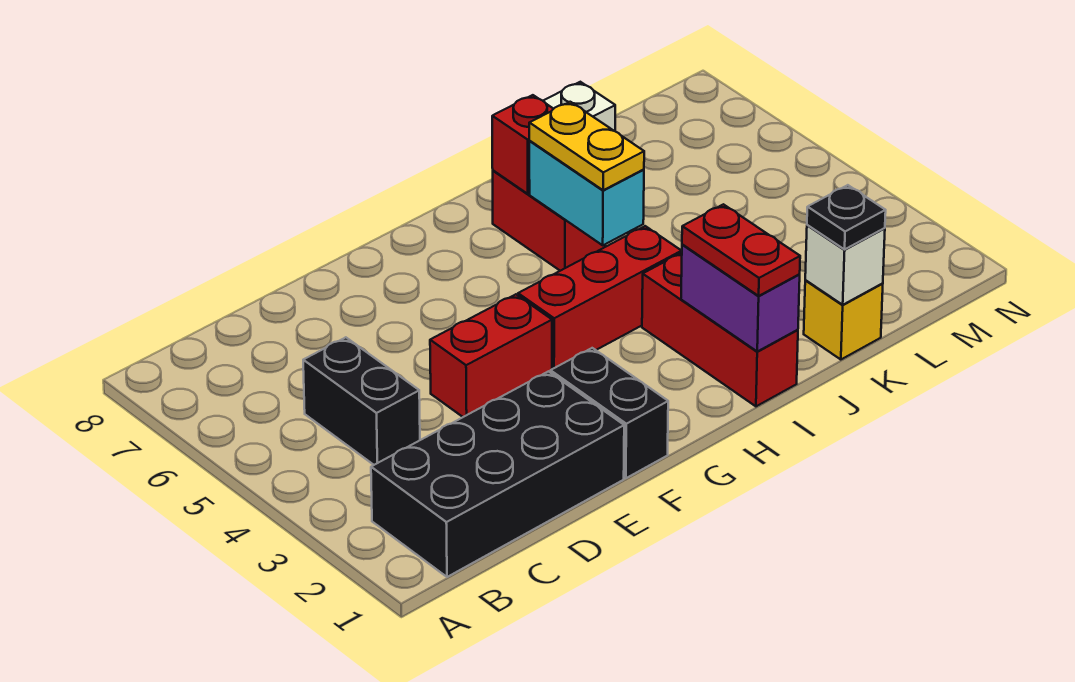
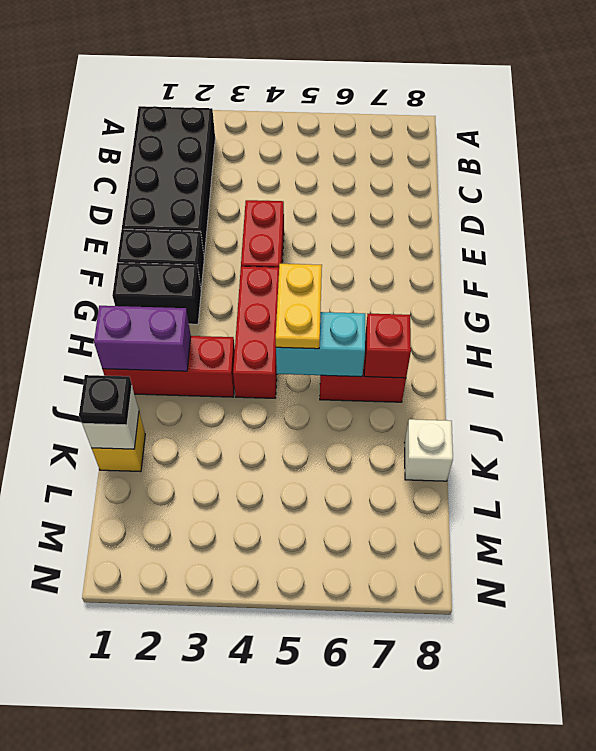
black 1x2 brick [303,337,420,465] -> black 1x2 brick moved to [112,263,201,324]
red 1x2 plate [682,204,800,296] -> none
yellow 1x2 plate [529,102,644,190] -> yellow 1x2 plate turned to [276,264,322,349]

